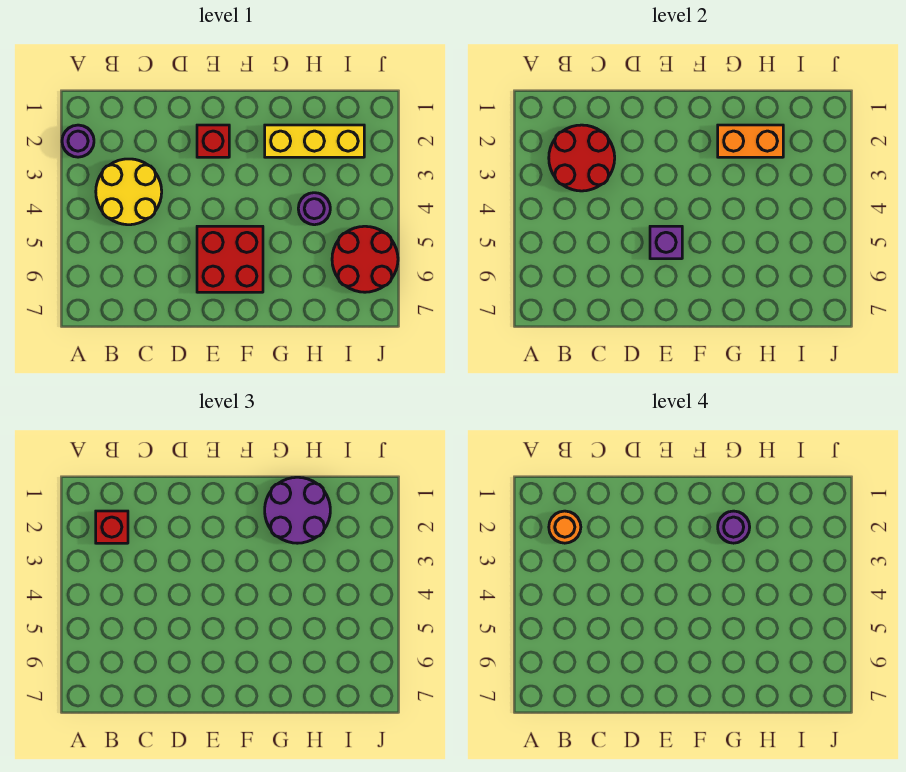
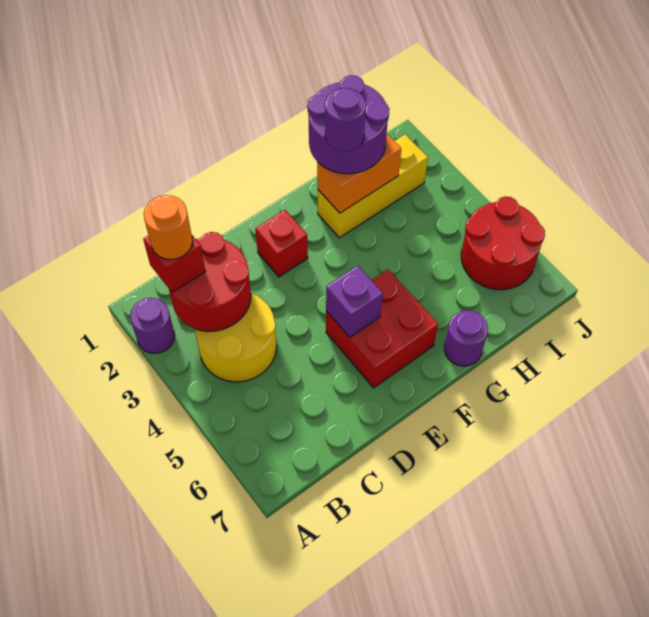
purple 1x1 round brick [298,193,330,225] -> purple 1x1 round brick moved to [444,310,488,366]

